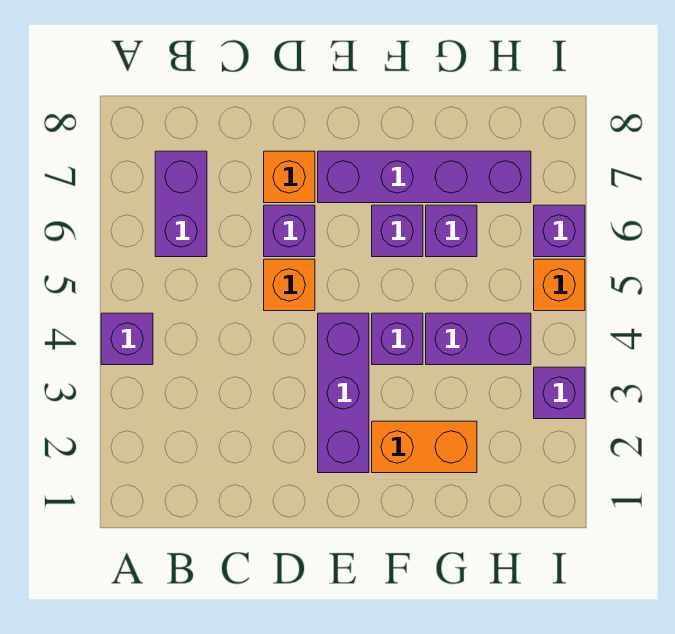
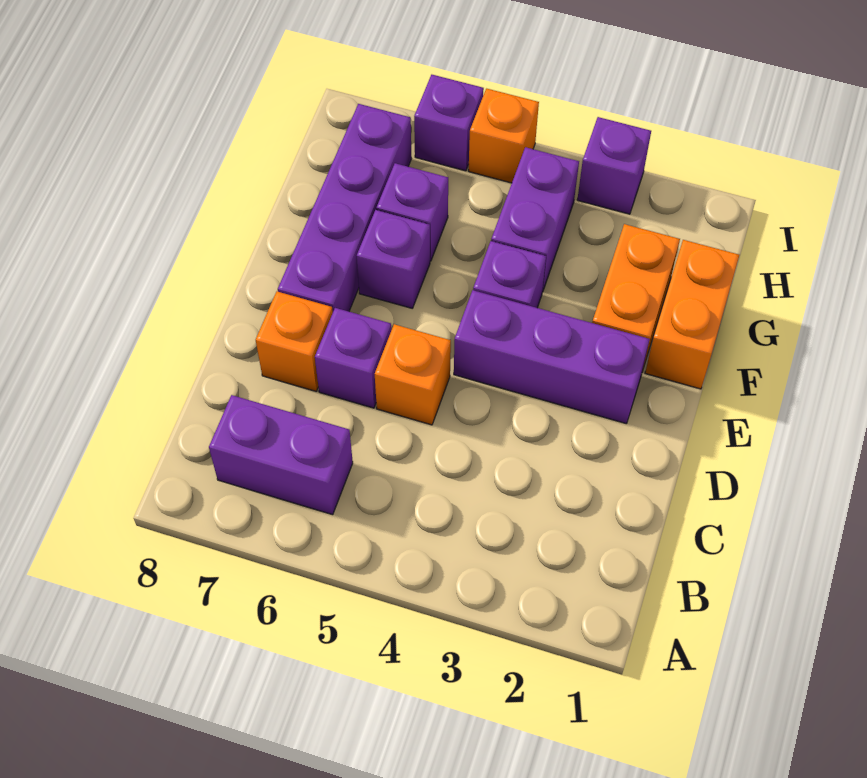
purple 1x1 brick [101,313,153,365] -> none
none -> orange 1x2 brick [645,240,739,389]

